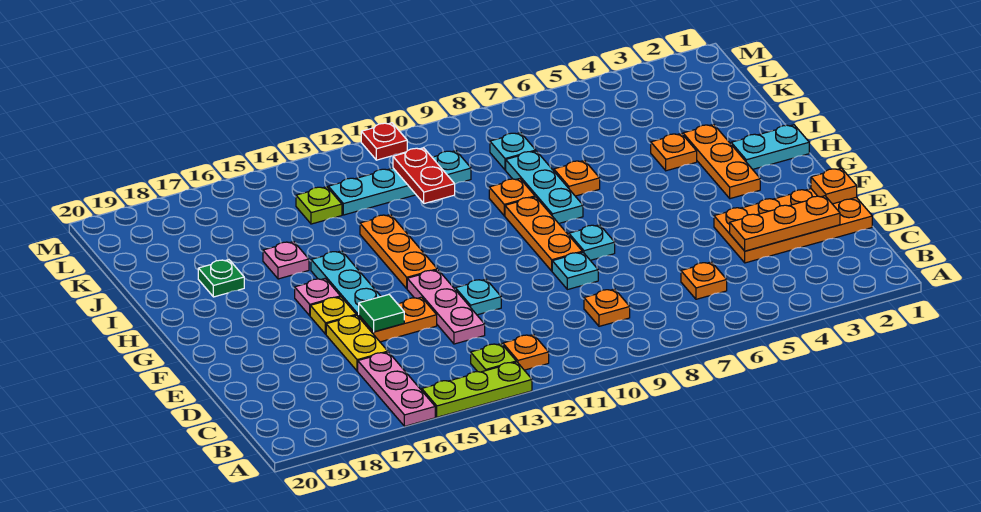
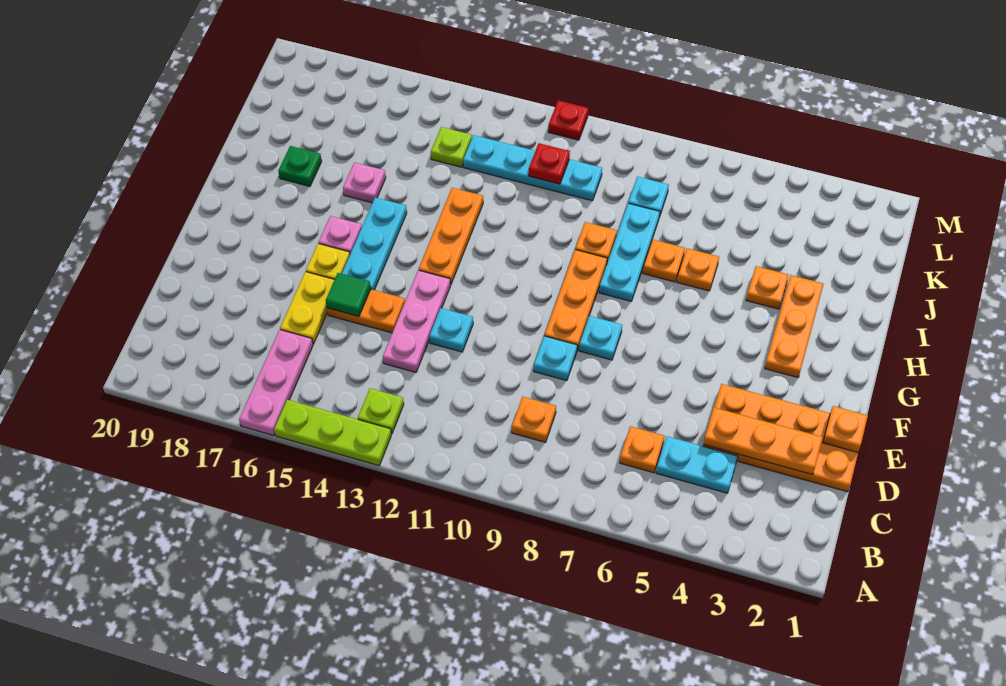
orange 1x1 plate [503,335,549,370] -> orange 1x1 plate moved to [677,248,719,291]
cyan 1x2 plate [731,125,809,169] -> cyan 1x2 plate moved to [656,436,738,493]
red 1x2 plate [393,148,455,204] -> red 1x1 plate [529,143,570,184]

